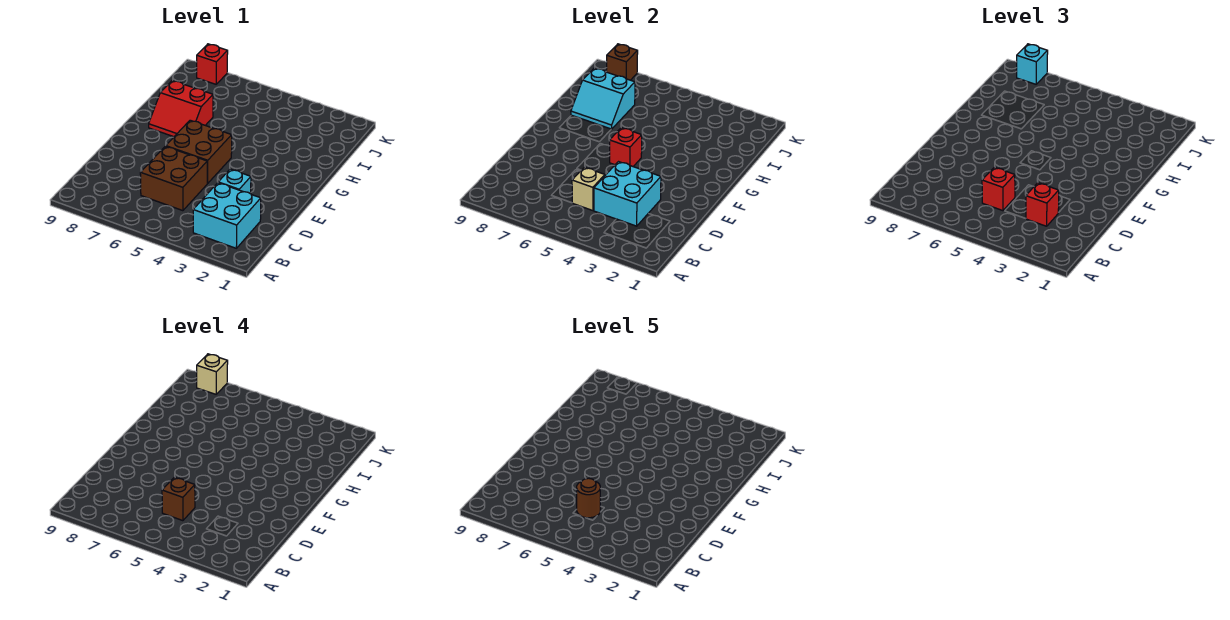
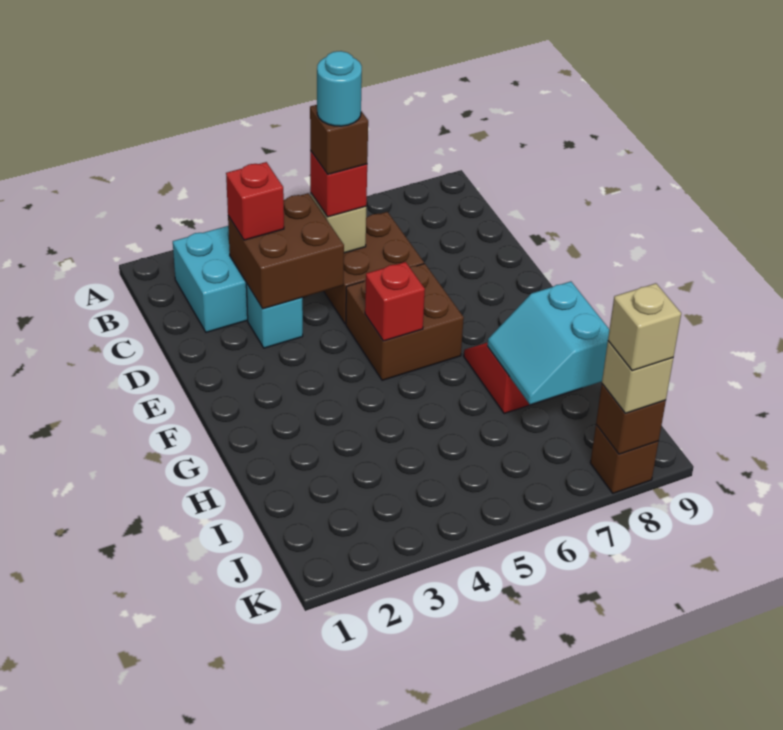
cyan 2x2 brick [594,162,661,226] -> brown 2x2 brick [228,193,344,309]
brown 1x1 round brick [577,478,600,518] -> cyan 1x1 round brick [317,51,362,126]
cyan 2x2 slope [571,68,635,129] -> cyan 2x2 slope turned to [487,281,609,405]
red 1x1 brick [197,44,228,84] -> brown 1x1 brick [590,425,659,493]
cyan 1x1 brick [1017,44,1048,84] -> tan 1x1 brick [602,341,673,413]

